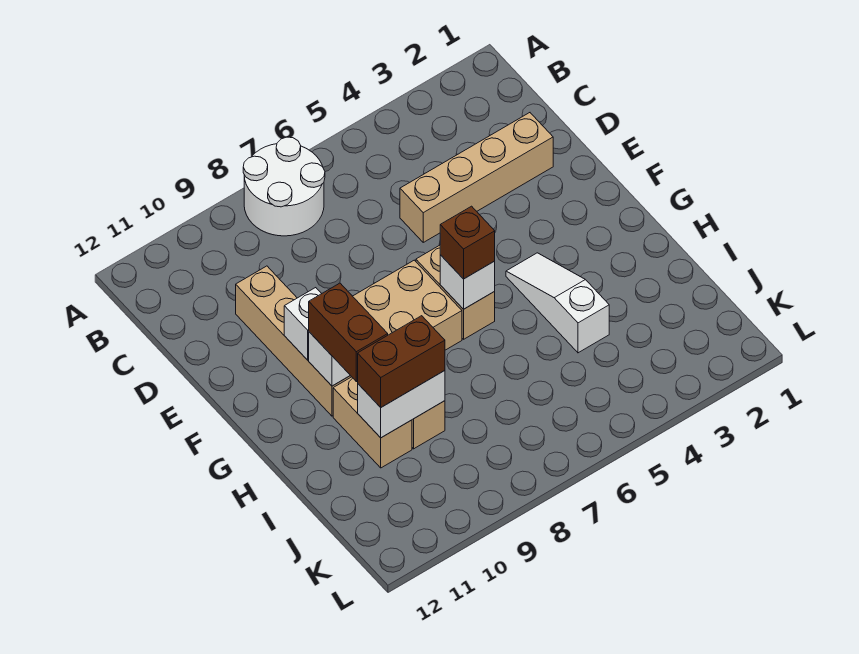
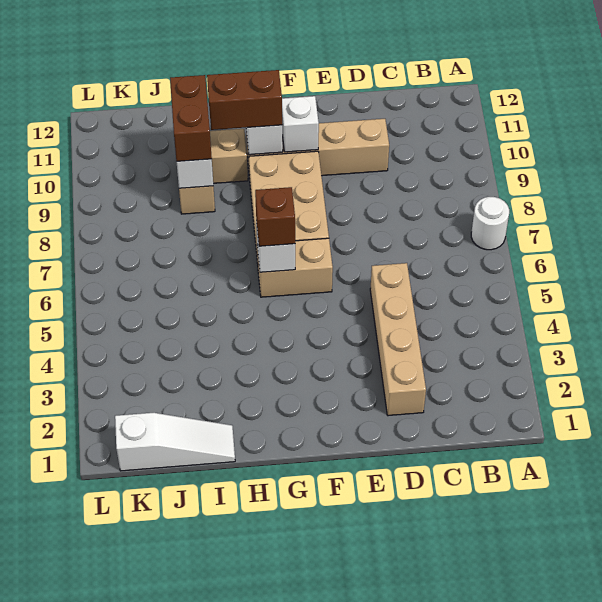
white 2x2 round brick [243,137,325,236] -> white 1x1 round brick [471,197,509,250]
white 1x3 slope [506,253,609,353] -> white 1x3 slope moved to [115,413,235,471]

